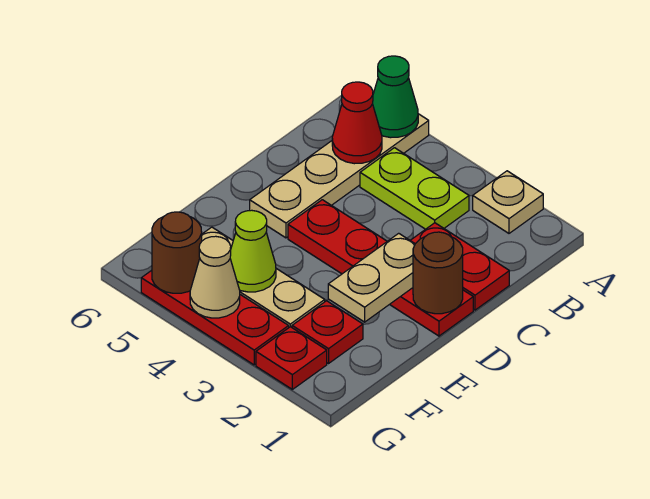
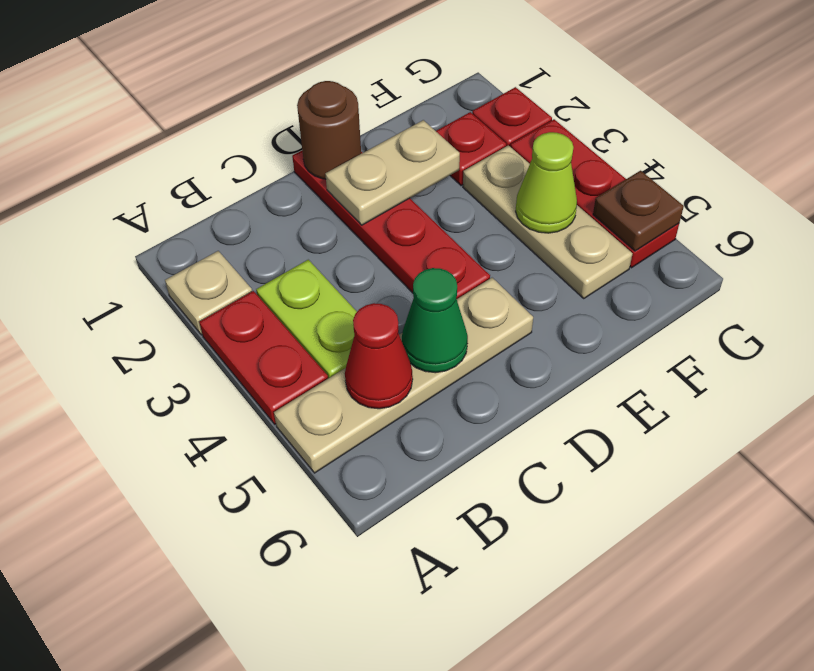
green 1x1 cone [373,56,418,138] -> green 1x1 cone moved to [402,268,468,373]
red 1x2 plate [410,223,509,310] -> red 1x2 plate moved to [199,291,328,424]
tan 1x1 cone [190,236,240,318] -> none
brown 1x1 round brick [152,212,202,293] -> brown 1x1 plate [593,171,684,251]

